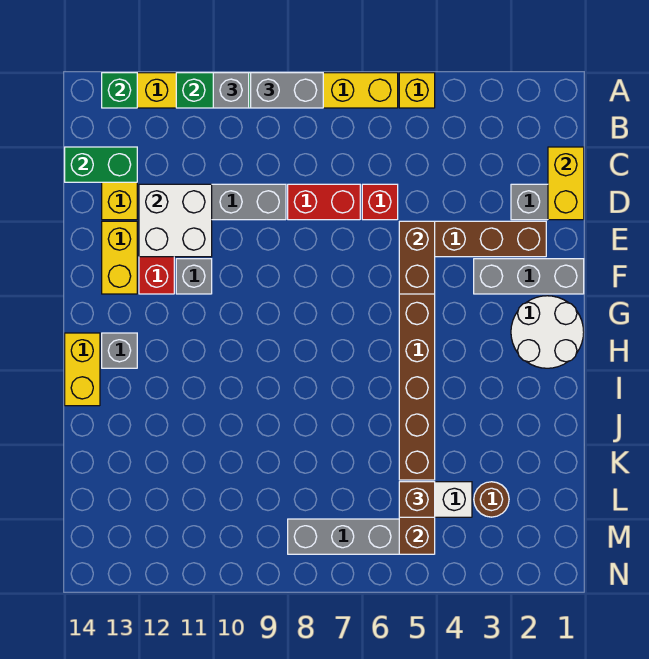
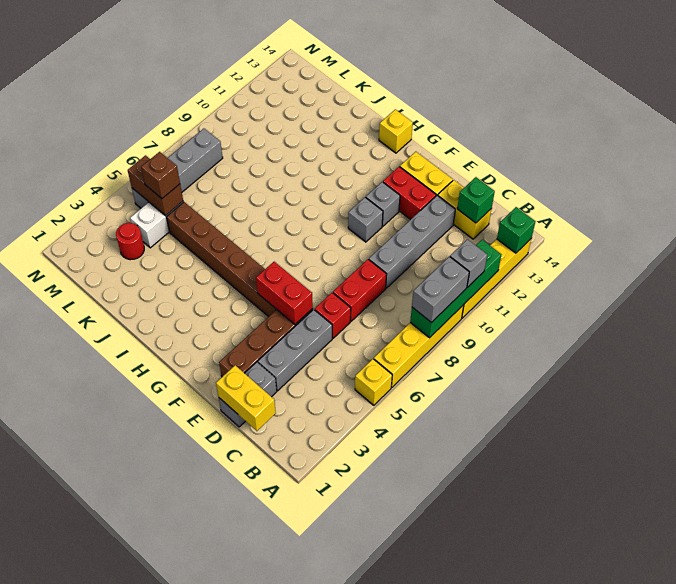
green 1x2 brick [65,147,137,182] -> green 1x1 brick [457,177,495,223]
white 2x2 brick [139,184,212,257] -> none
brown 1x2 brick [399,221,435,294] -> red 1x2 brick [256,262,313,324]
grey 1x3 brick [474,259,584,294] -> grey 1x3 brick moved to [258,309,332,391]
white 2x2 round brick [511,296,584,368] -> none
grey 1x1 brick [102,333,137,368] -> grey 1x1 brick moved to [348,197,383,242]
yellow 1x2 brick [65,333,100,406] -> yellow 1x1 brick [379,109,413,153]
brown 1x1 round brick [474,482,509,517] -> red 1x1 round brick [116,223,144,260]

